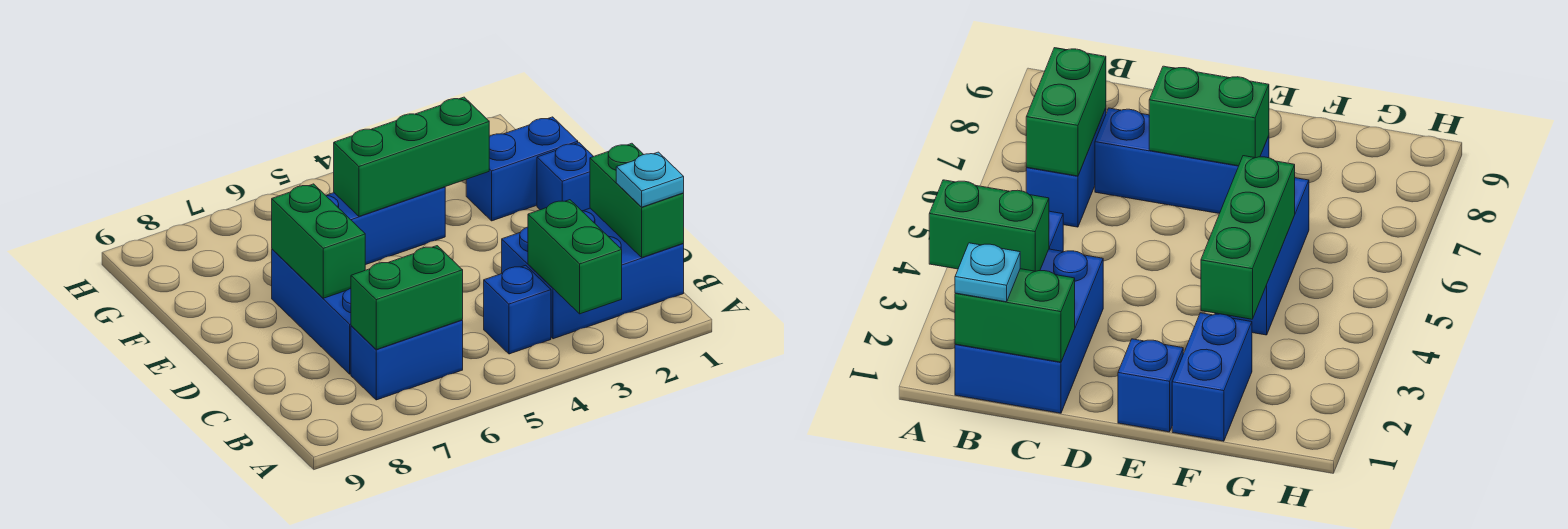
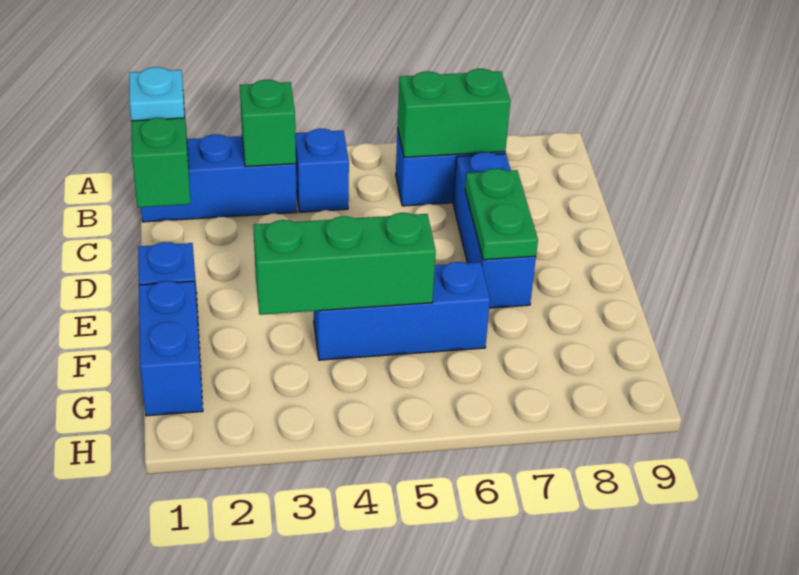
green 1x2 brick [528,200,622,314] -> green 1x1 brick [240,80,296,167]
blue 2x3 brick [502,208,684,339] -> blue 1x3 brick [141,134,297,222]
green 1x2 brick [272,184,365,298] -> green 1x2 plate [465,169,538,260]
blue 1x2 brick [466,117,578,221] -> blue 1x2 brick turned to [139,281,203,416]

